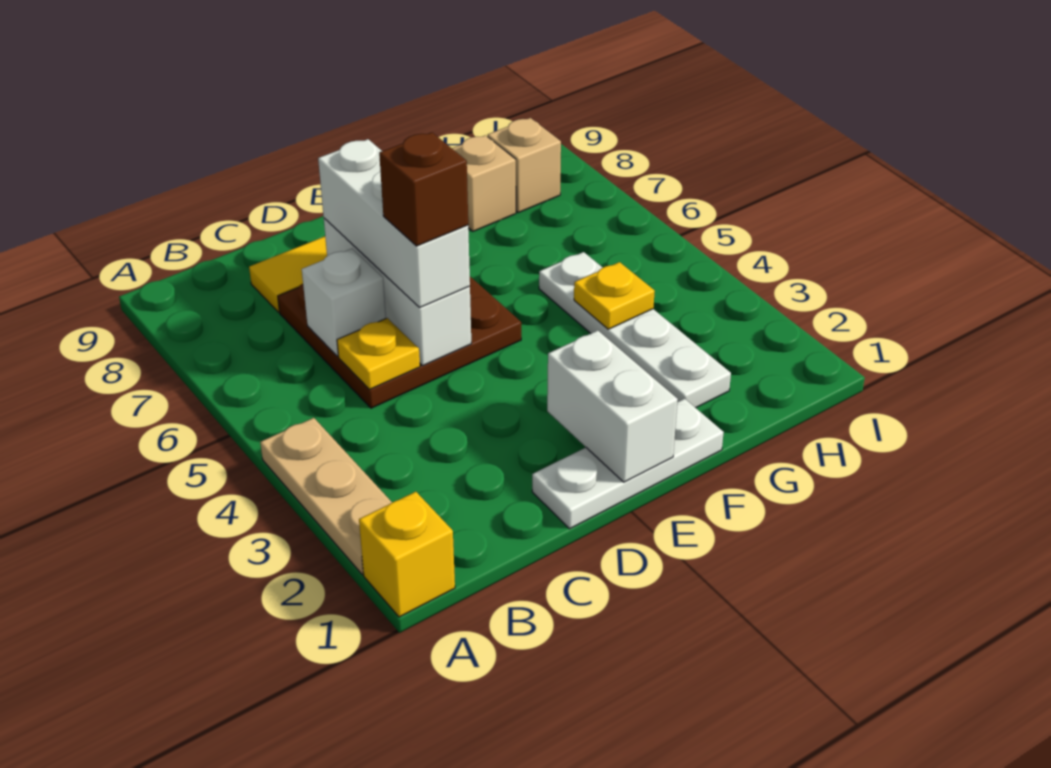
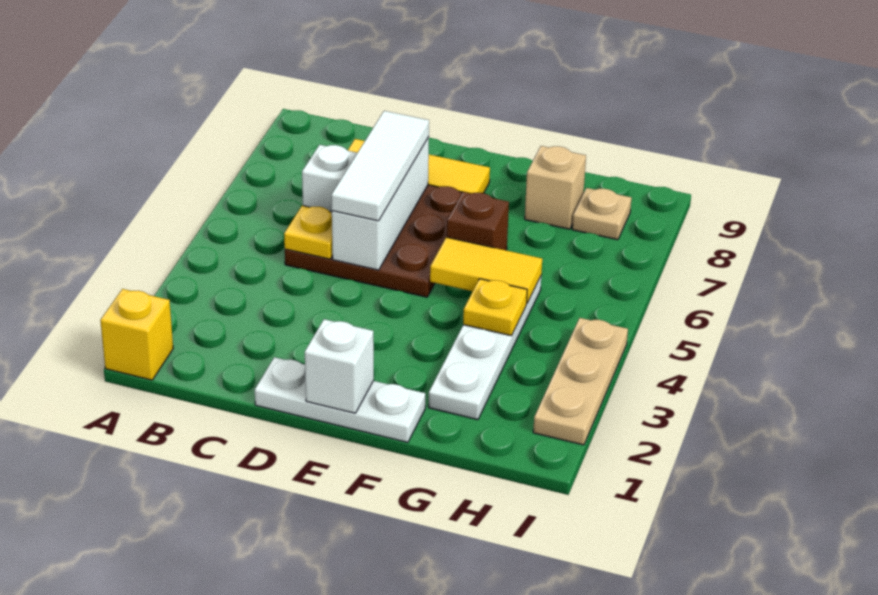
tan 1x3 plate [260,418,392,575] -> tan 1x3 plate moved to [533,318,628,445]
white 1x3 brick [318,139,470,307] -> white 1x3 tile [331,111,429,221]
brown 1x1 brick [379,132,468,246] -> brown 1x1 brick moved to [447,192,509,250]
white 1x2 brick [547,330,678,482] -> white 1x1 brick [305,319,374,413]
none -> yellow 1x2 tile [430,237,542,303]
tan 1x1 brick [488,118,561,213] -> tan 1x1 plate [572,188,632,240]

